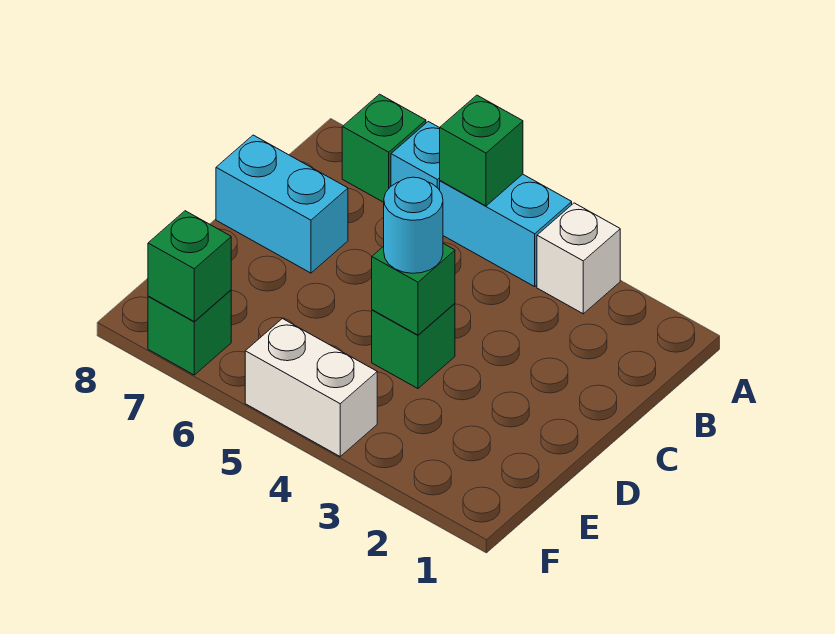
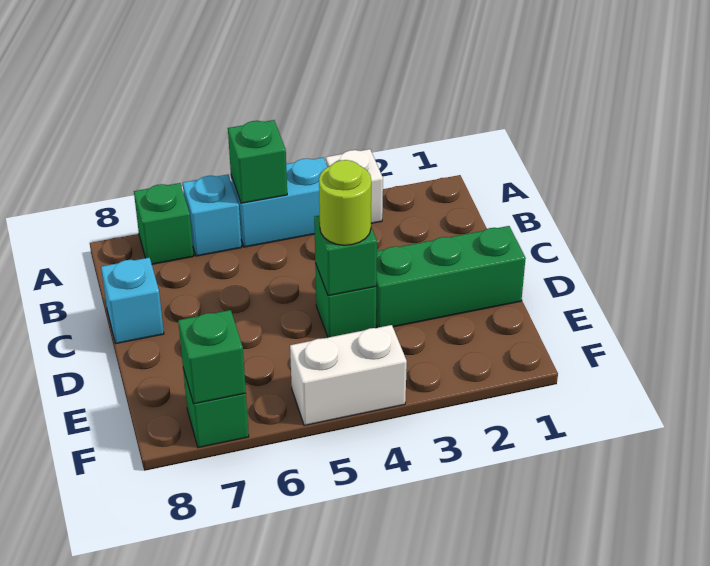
cyan 1x2 brick [216,135,348,273] -> cyan 1x1 brick [101,258,164,343]
none -> green 1x3 brick [376,226,526,328]
cyan 1x1 round brick [384,177,443,273] -> lime 1x1 round brick [319,160,371,245]

